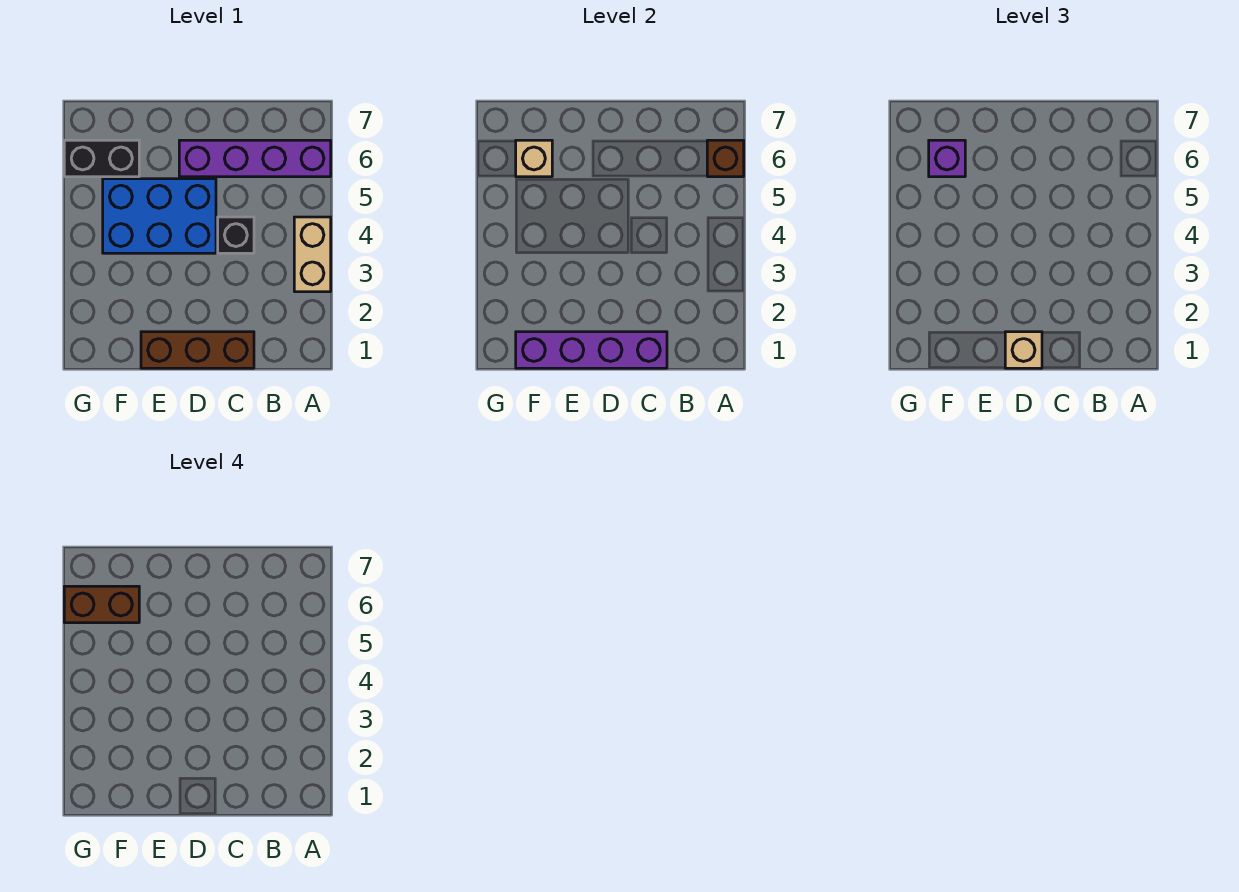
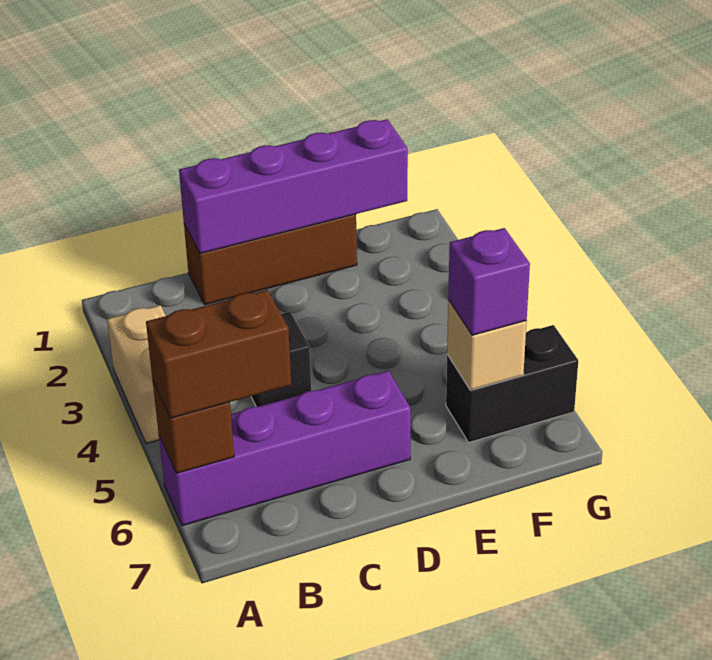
tan 1x1 brick [1005,332,1042,368] -> none
blue 2x3 brick [103,179,216,253] -> none
brown 1x2 brick [64,586,139,623] -> brown 1x2 brick moved to [146,290,291,418]

